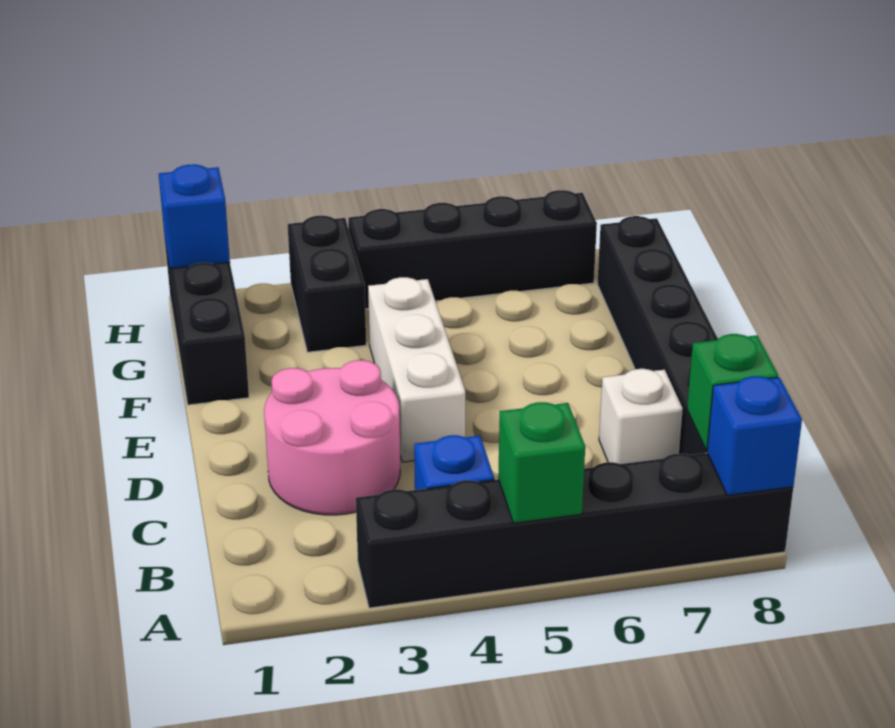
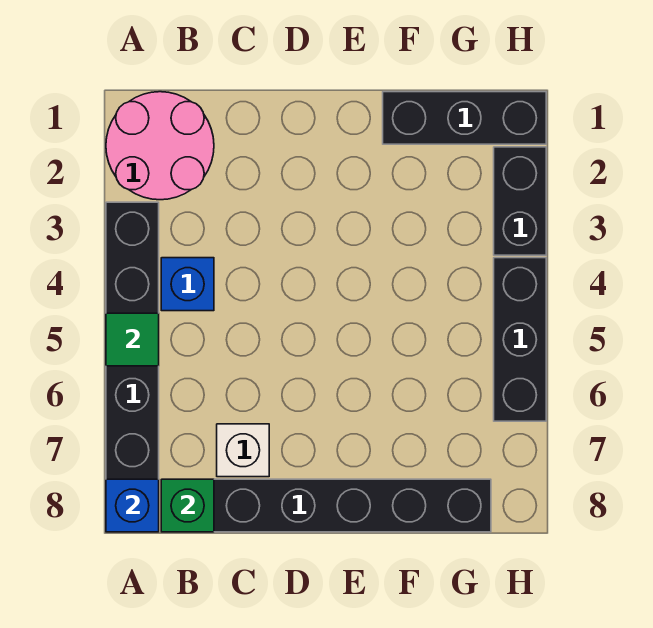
green 1x1 brick [498,402,585,523] -> green 1x1 tile [106,313,159,366]
pink 2x2 round brick [264,360,400,515] -> pink 2x2 round brick moved to [106,92,214,200]
white 1x3 brick [368,277,465,462] -> none
black 1x2 brick [288,216,366,352] -> black 1x2 brick turned to [494,147,546,255]
blue 1x1 brick [159,164,230,269] -> none
black 1x4 brick [348,190,597,309] -> black 1x3 brick [494,258,546,421]

